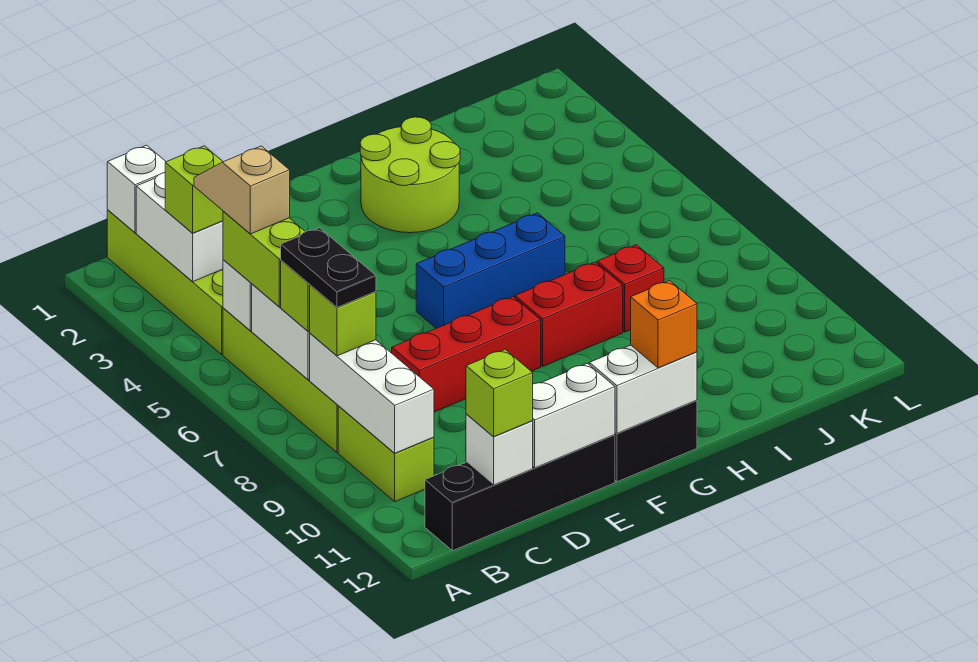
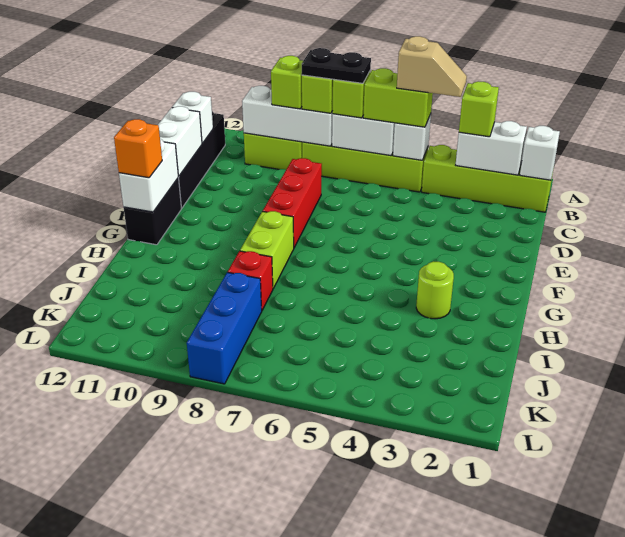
lime 1x1 brick [466,350,533,437] -> lime 1x1 brick moved to [271,56,303,109]
blue 1x3 brick [416,213,565,328] -> blue 1x3 brick moved to [187,272,262,384]
lime 2x2 round brick [360,117,460,233] -> lime 1x1 round brick [416,261,454,319]
red 1x2 brick [515,262,623,366] -> lime 1x2 brick [240,211,294,288]

